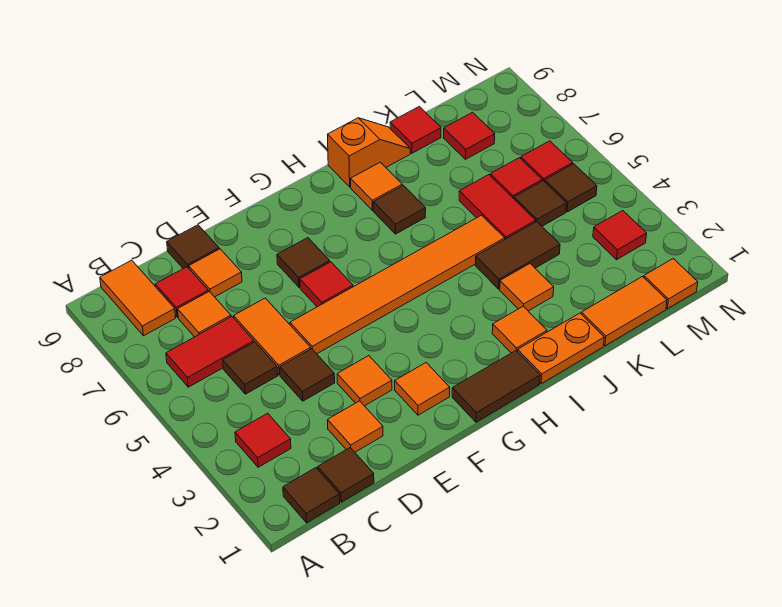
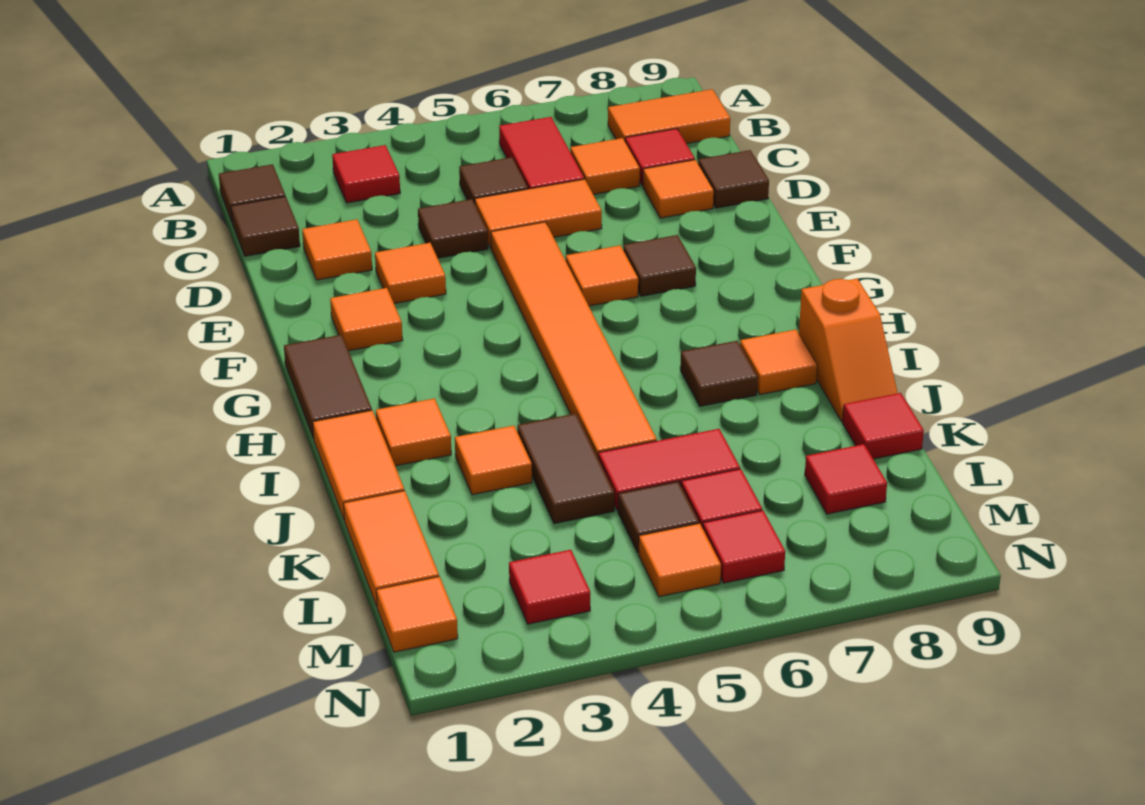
red 1x1 tile [300,262,353,307] -> orange 1x1 tile [566,245,638,306]
orange 1x2 plate [518,313,604,383] -> orange 1x2 tile [313,410,404,520]
brown 1x1 tile [545,164,597,212] -> orange 1x1 tile [639,523,721,597]

